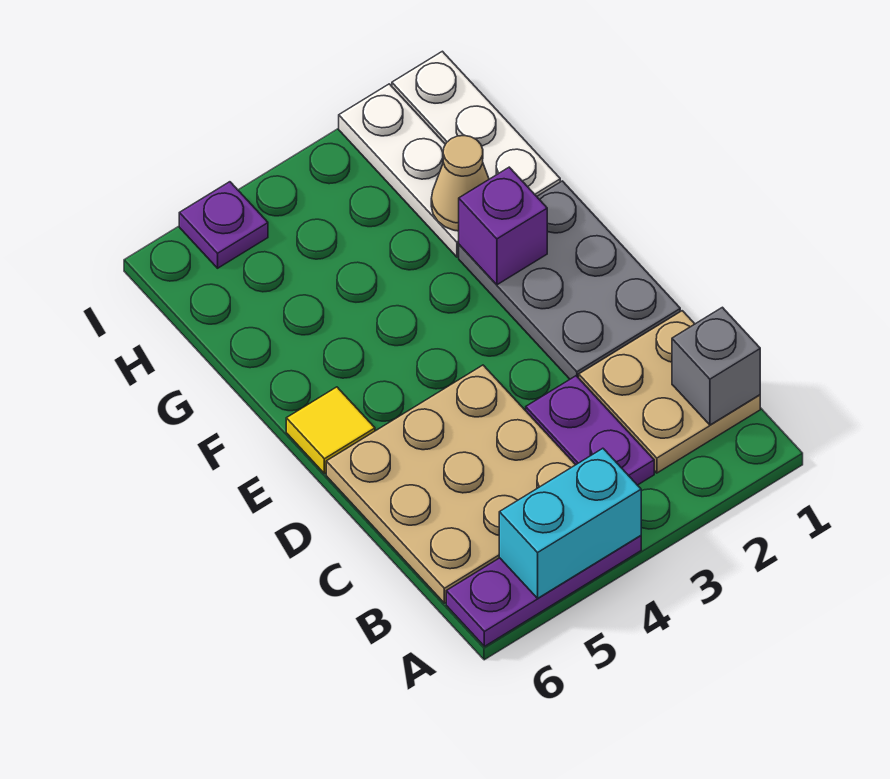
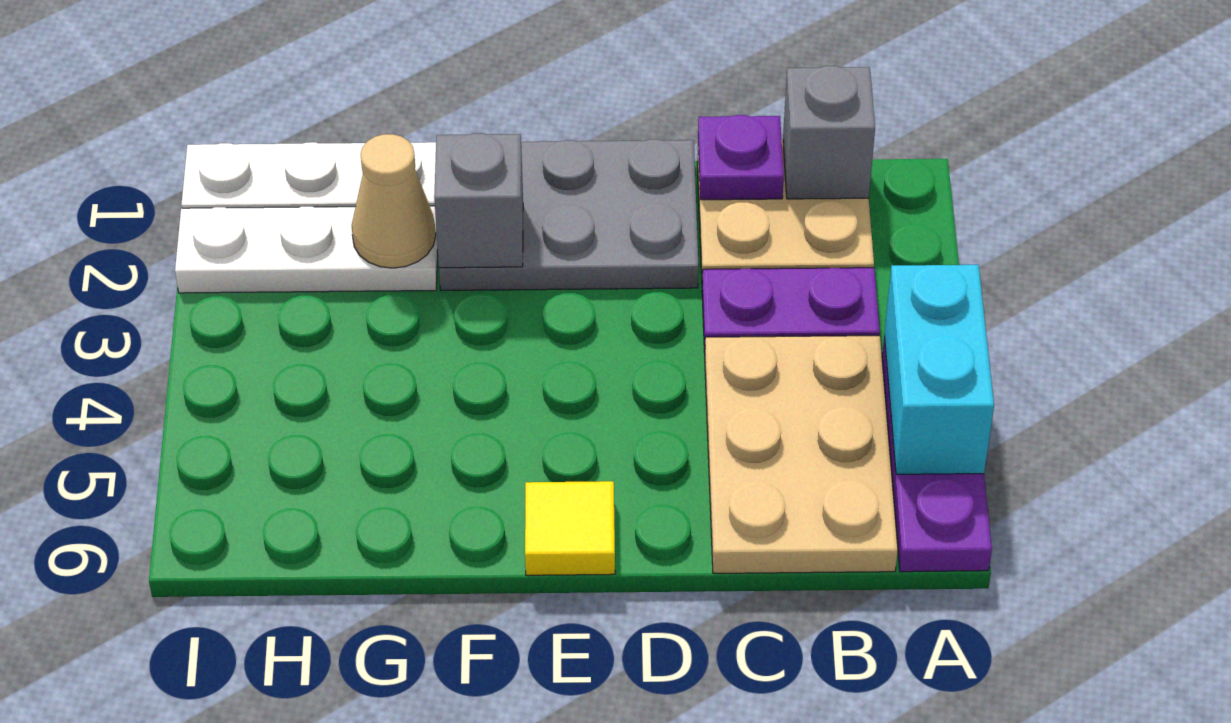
tan 3x3 plate [326,365,575,603] -> tan 2x3 plate [705,336,898,573]
purple 1x1 brick [459,167,547,285] -> grey 1x1 brick [434,133,523,268]
purple 1x1 plate [179,182,268,268] -> purple 1x1 plate moved to [698,115,784,200]

